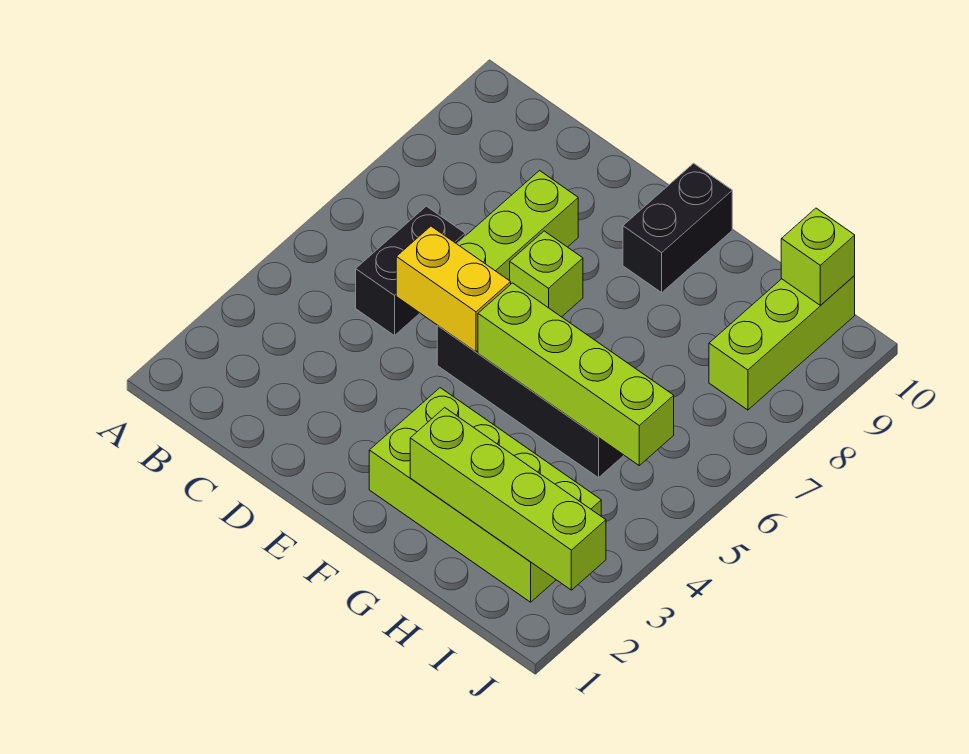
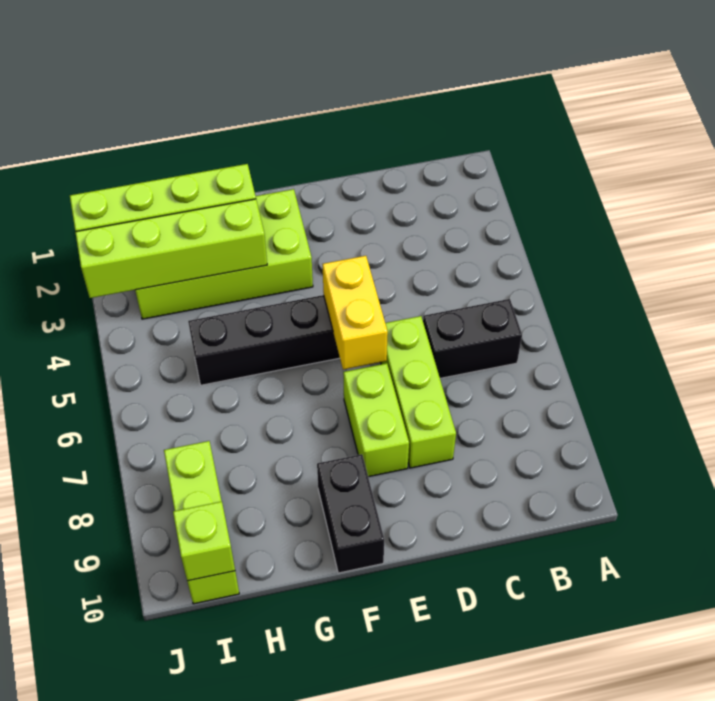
black 1x2 brick [356,206,465,336] -> black 1x2 brick turned to [423,299,522,378]
yellow 1x2 brick [396,226,511,352] -> yellow 1x2 brick turned to [323,256,388,370]
lime 1x1 brick [510,231,583,317] -> lime 1x2 brick [343,363,409,477]
lime 1x4 brick [478,283,674,465] -> lime 1x4 brick moved to [75,199,267,298]

